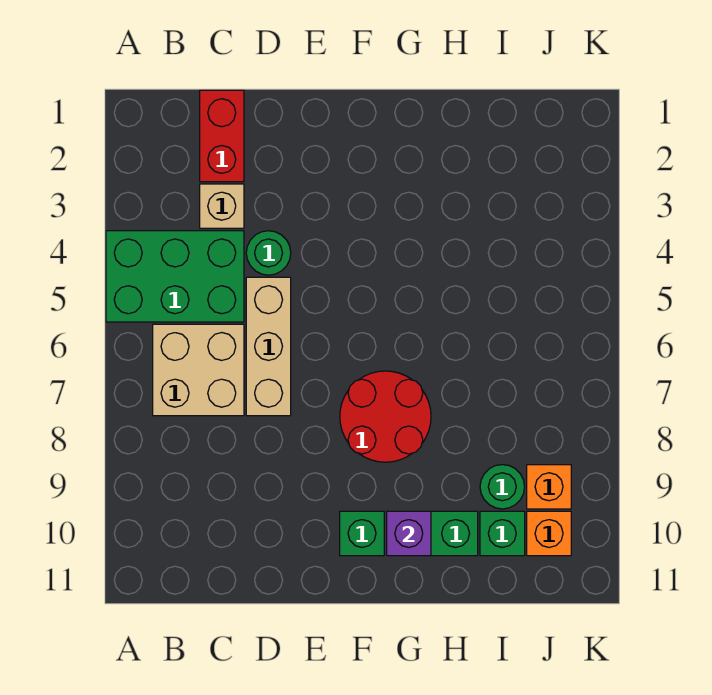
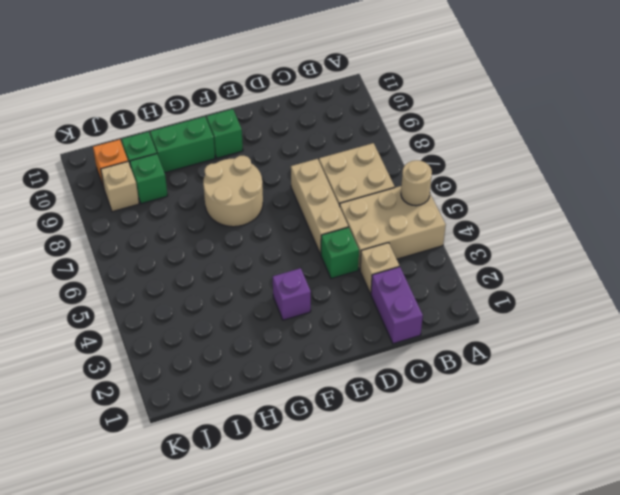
green 2x3 brick [106,231,244,322] -> tan 2x3 brick [340,186,446,270]
none -> tan 1x1 round brick [401,160,432,206]
red 1x2 brick [200,90,244,182] -> purple 1x2 brick [371,267,423,344]
green 1x1 round brick [246,231,291,275] -> green 1x1 brick [321,227,359,279]
red 2x2 round brick [340,371,431,462] -> tan 2x2 round brick [203,156,263,227]
purple 1x1 brick [387,511,431,556] -> purple 1x1 brick moved to [273,268,311,320]
green 1x1 round brick [480,465,525,509] -> green 1x1 brick [130,154,168,204]
orange 1x1 brick [527,465,571,509] -> tan 1x1 brick [101,162,139,212]

